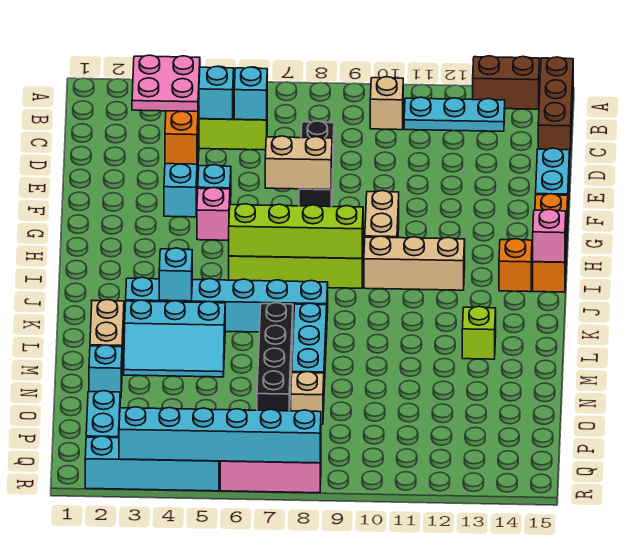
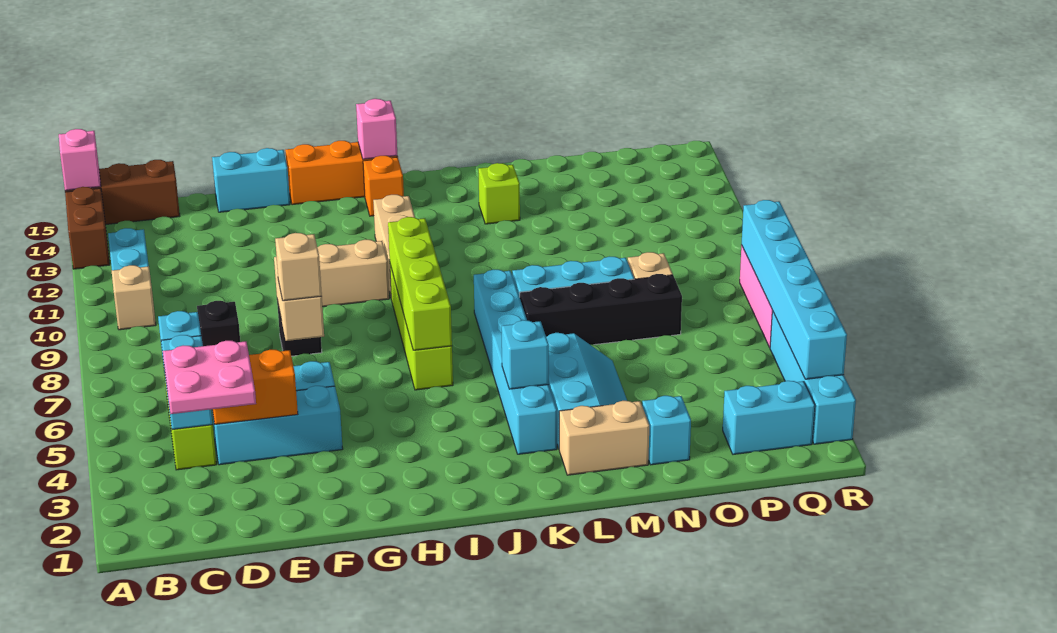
none -> tan 1x1 brick [275,233,322,301]
pink 1x1 brick [197,188,230,240] -> pink 1x1 brick moved to [59,129,101,191]

